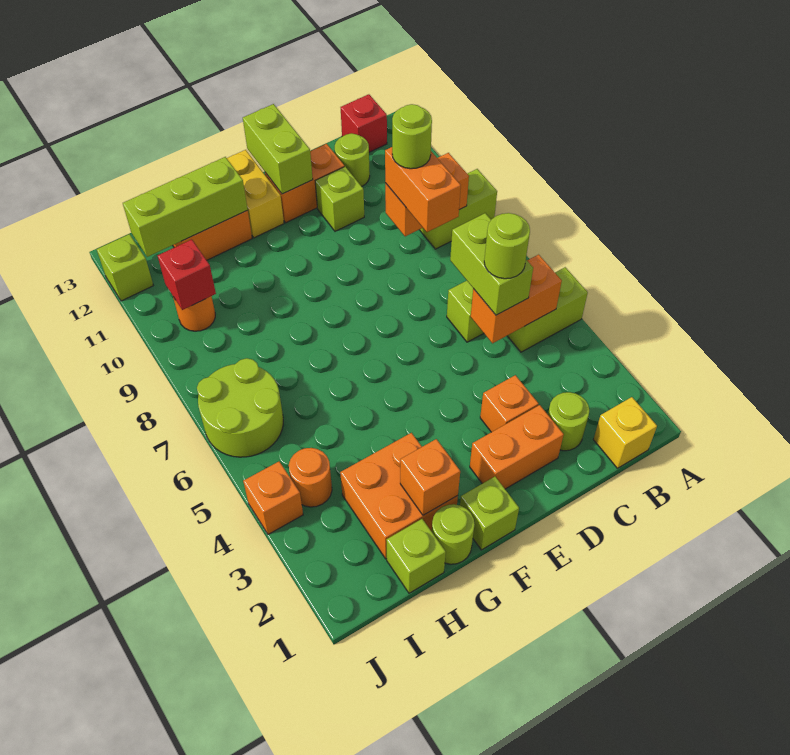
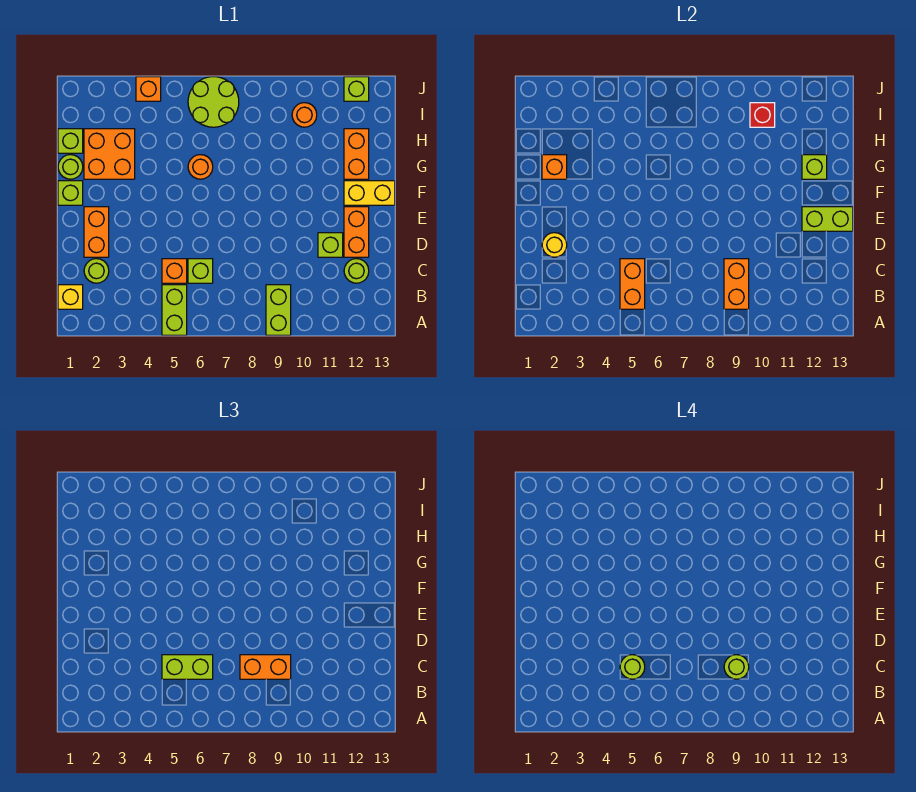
red 1x1 brick [341,94,387,152] -> none
none -> yellow 1x1 round brick [542,233,567,257]
orange 1x1 brick [480,375,538,432] -> orange 1x1 brick moved to [162,259,187,283]
lime 1x3 brick [123,157,248,257] -> lime 1x1 brick [802,155,827,179]
orange 1x1 round brick [289,448,332,507] -> orange 1x1 round brick moved to [188,155,213,179]

